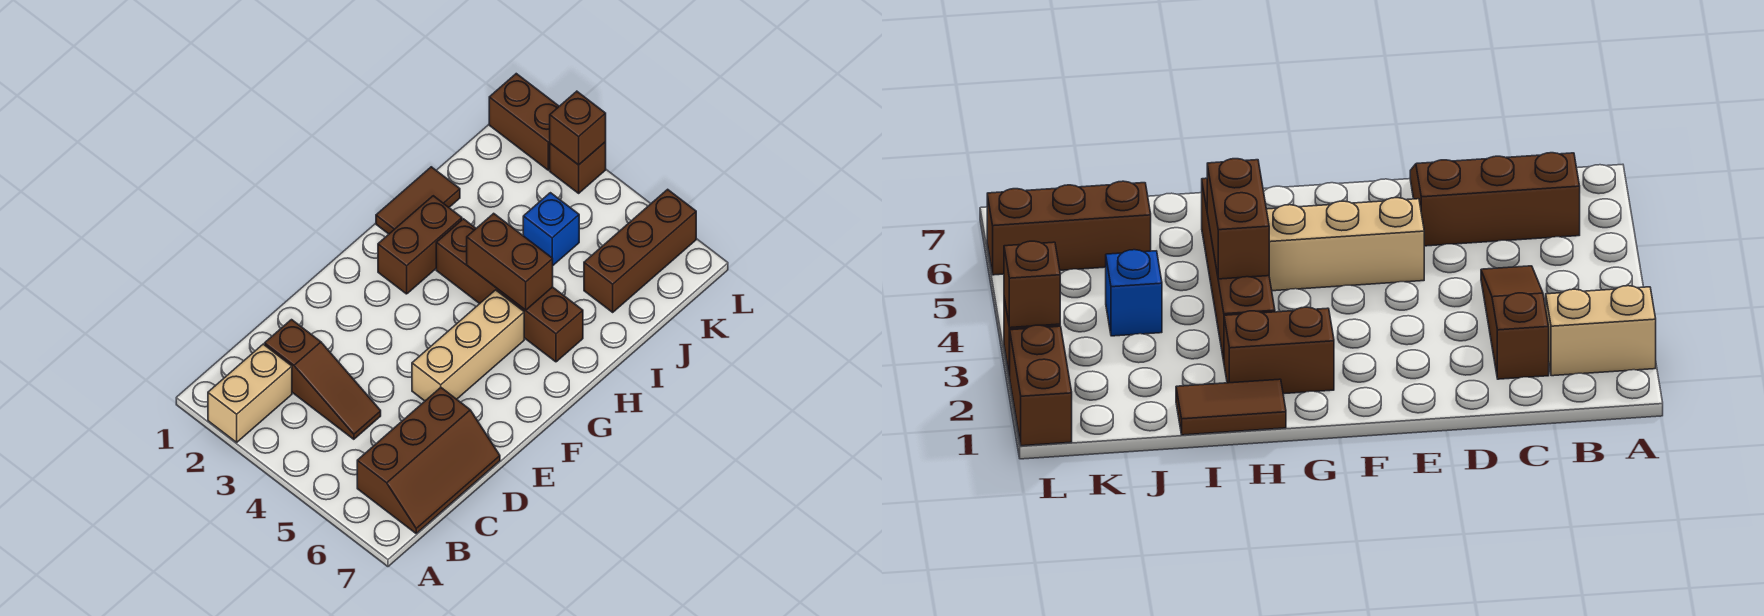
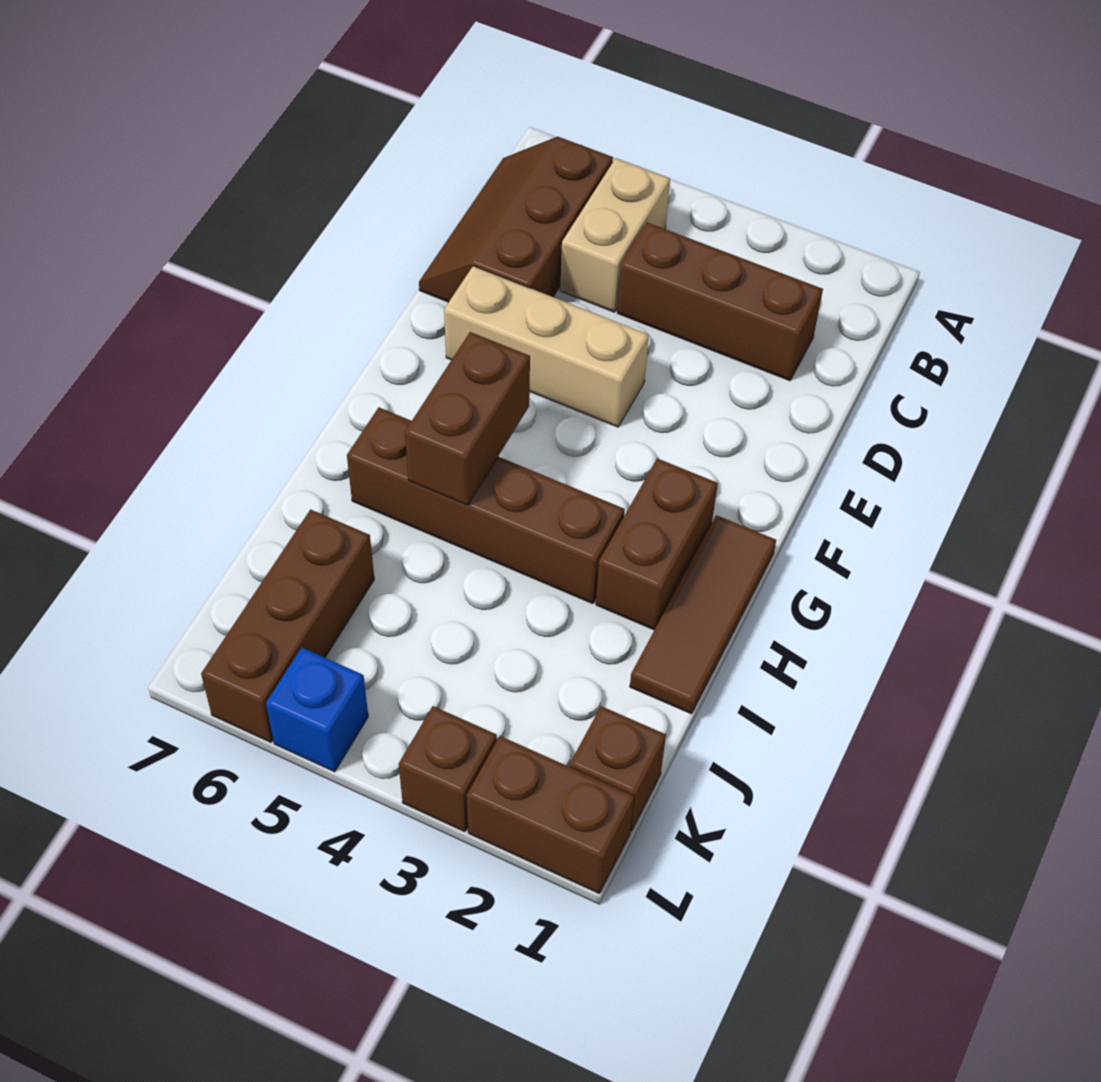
tan 1x2 brick [208,344,292,442] -> tan 1x2 brick moved to [560,158,670,312]
brown 1x3 slope [265,320,381,439] -> brown 1x3 brick [617,223,823,381]
tan 1x3 brick [412,290,524,401] -> tan 1x3 brick turned to [444,266,649,427]
brown 1x2 tile [376,167,460,234] -> brown 1x3 tile [630,515,776,714]
brown 1x2 brick [467,213,553,310] -> brown 1x2 brick turned to [405,332,530,505]
blue 1x1 brick [523,193,579,265] -> blue 1x1 brick moved to [266,648,368,772]
brown 1x1 brick [550,91,606,165] -> brown 1x1 brick moved to [570,706,666,831]

